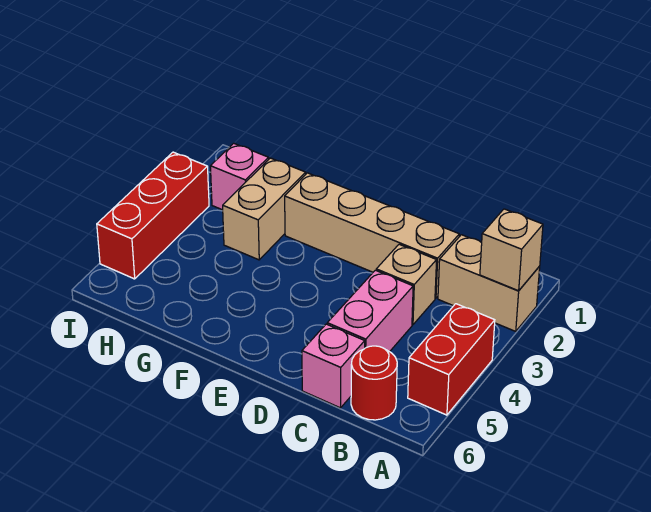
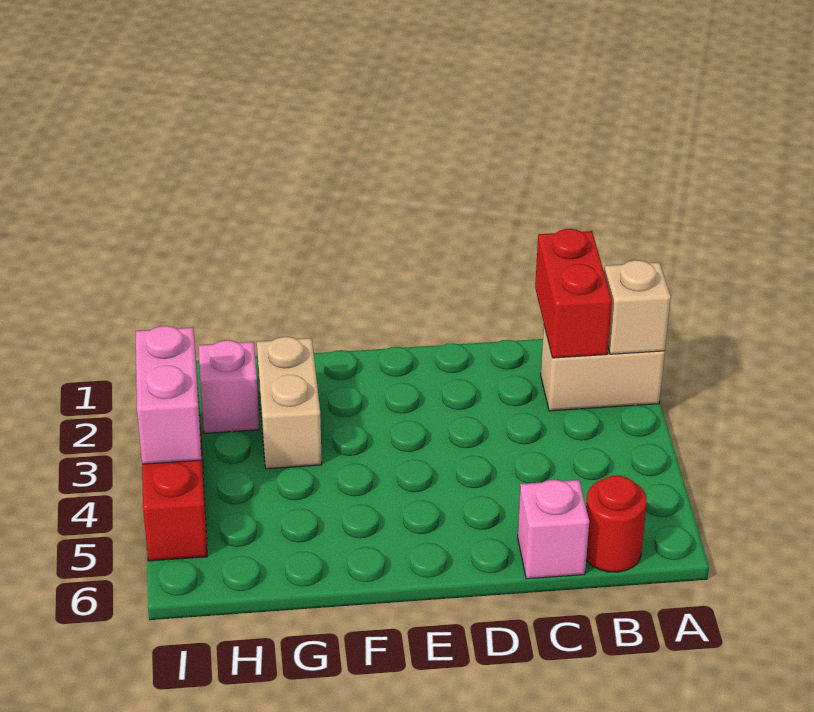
red 1x2 brick [408,304,495,415] -> red 1x2 brick moved to [535,229,612,358]
tan 1x4 brick [285,173,459,298] -> none
tan 1x1 brick [376,244,437,325] -> none
pink 1x2 brick [327,270,413,352] -> pink 1x2 brick moved to [136,326,201,464]

